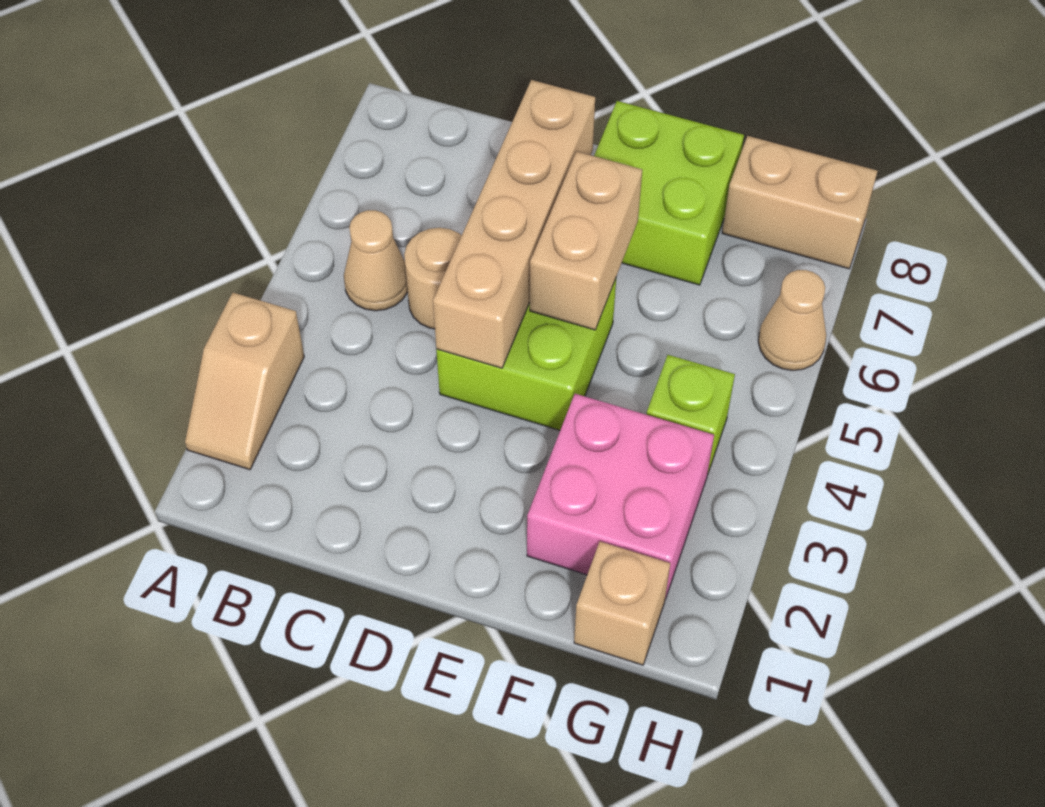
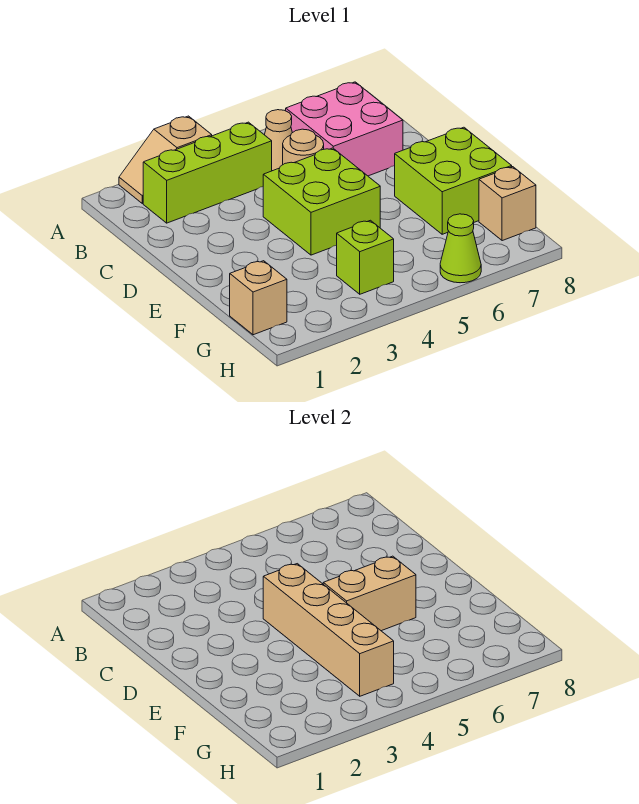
none -> lime 1x3 brick [143,122,272,223]
tan 1x4 brick [433,80,595,368] -> tan 1x4 brick turned to [263,564,394,696]
pink 2x2 brick [527,394,714,599] -> pink 2x2 brick moved to [286,82,403,176]
tan 1x2 brick [722,136,877,269] -> tan 1x1 brick [479,167,536,241]
tan 1x1 cone [758,270,826,370] -> lime 1x1 cone [440,214,481,283]

